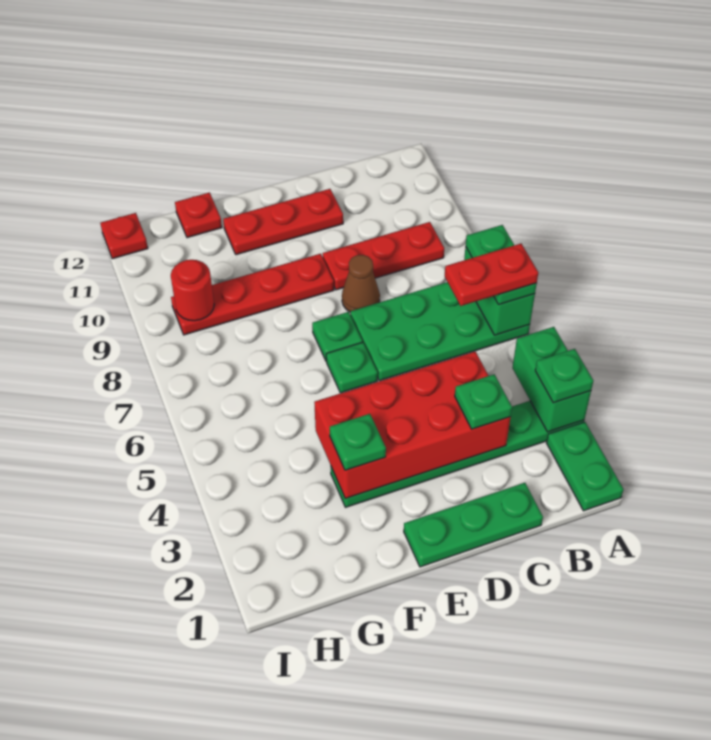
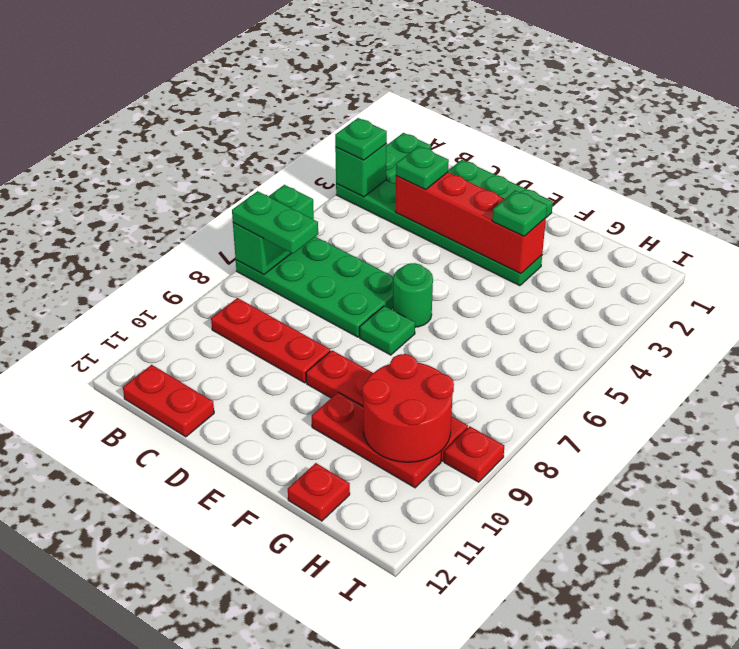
green 1x2 brick [512,327,591,432] -> green 1x1 brick [335,144,387,197]
green 1x2 plate [466,225,537,305] -> green 1x2 plate turned to [232,191,318,254]
red 1x2 plate [445,244,538,306] -> red 1x2 plate moved to [123,365,214,437]
red 2x4 brick [314,352,510,499] -> red 1x4 brick [395,172,546,274]
brown 1x1 cone [342,255,380,312] -> none
red 1x3 plate [223,189,343,255] -> red 1x3 plate moved to [312,392,441,488]
green 1x1 plate [326,342,378,393] -> green 1x1 round brick [393,263,433,327]
red 1x1 round brick [171,260,214,321] -> red 2x2 round brick [362,354,454,462]
red 1x1 plate [100,213,148,259] -> red 1x1 plate moved to [444,426,504,482]

